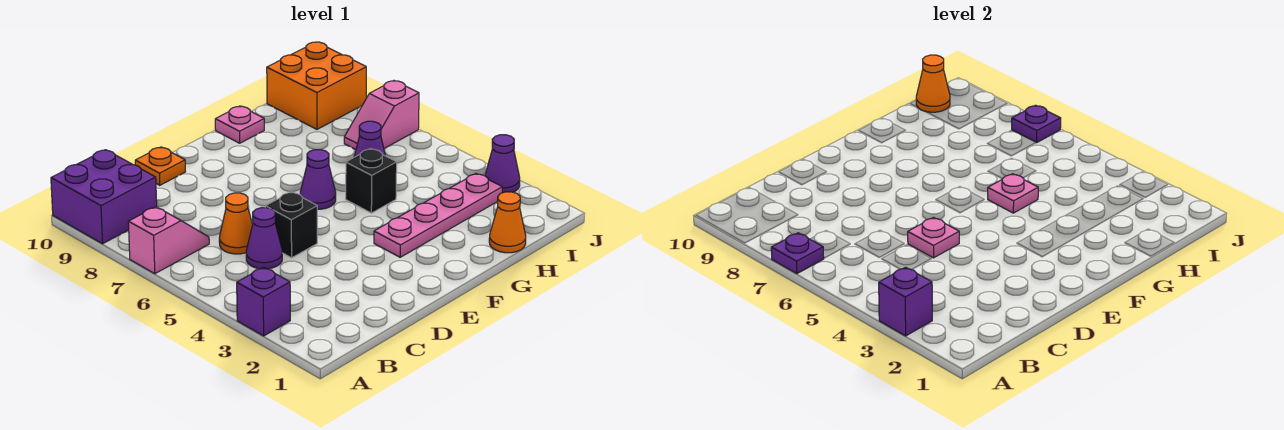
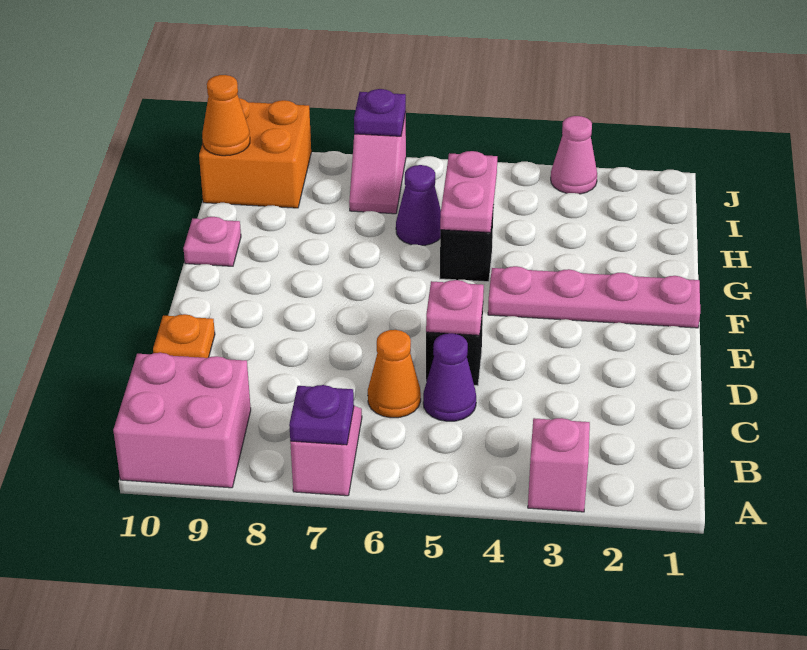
purple 1x1 brick [237,267,290,336] -> pink 1x1 brick [528,418,590,512]
purple 1x1 brick [879,267,932,336] -> none
purple 2x2 brick [51,150,157,244] -> pink 2x2 brick [113,353,251,488]
pink 1x4 plate [374,174,502,257] -> pink 1x4 plate turned to [488,266,700,328]
purple 1x1 cone [300,150,336,209] -> none
pink 1x1 plate [988,174,1038,213] -> pink 1x2 plate [440,151,497,233]
orange 1x1 cone [489,192,526,253] -> none
purple 1x1 cone [485,135,520,193] -> pink 1x1 cone [551,116,597,194]

